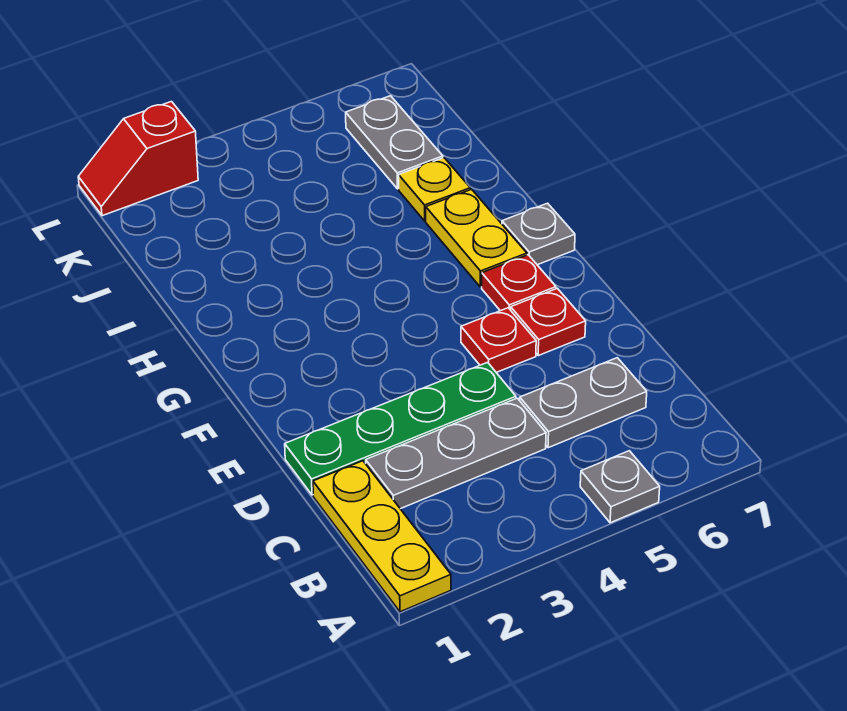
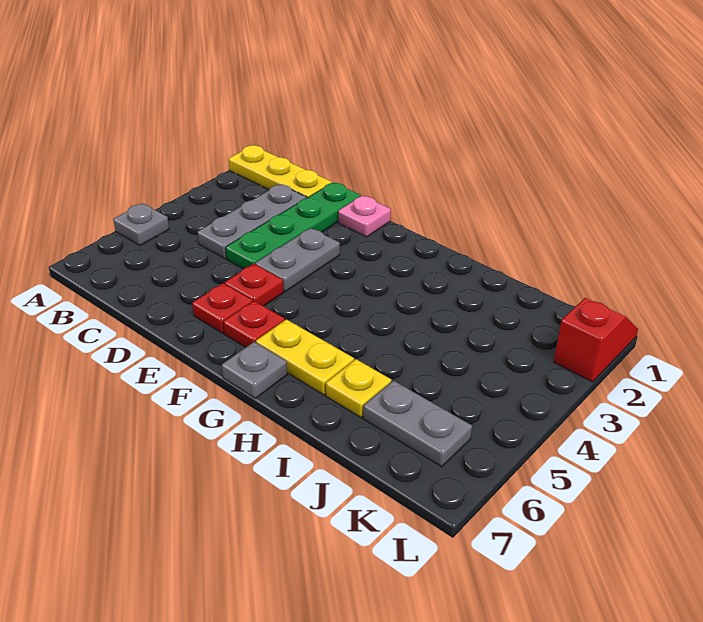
grey 1x2 plate [520,358,647,448] -> grey 1x2 plate moved to [255,228,340,292]
none -> pink 1x1 plate [338,196,391,237]

